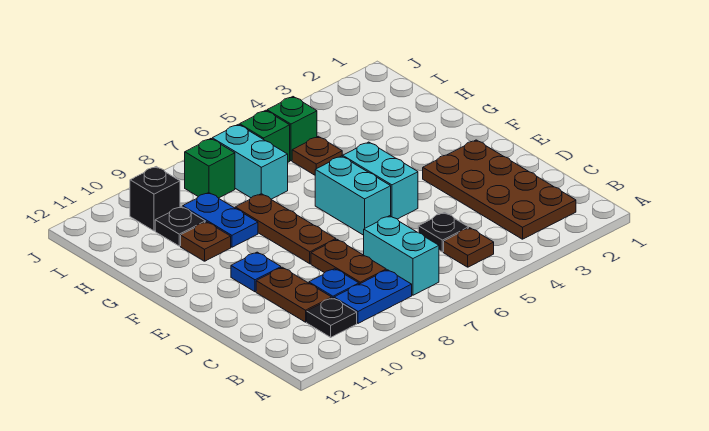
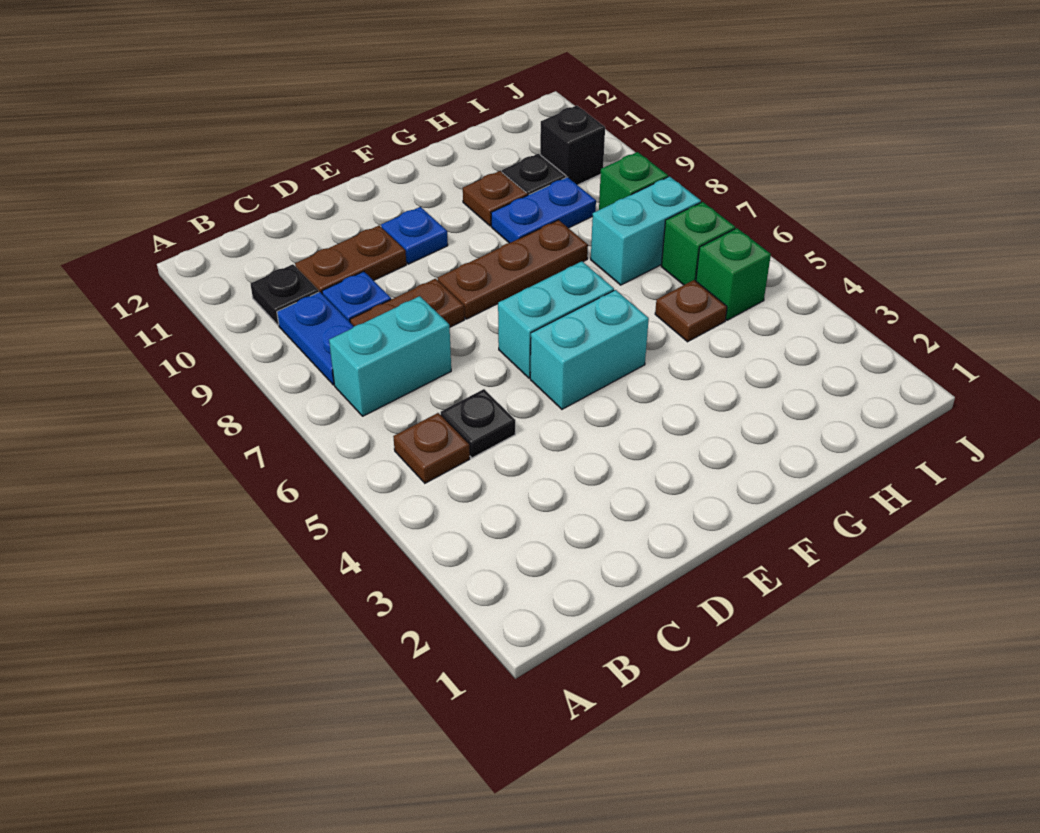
brown 2x4 plate [423,140,576,239] -> none

